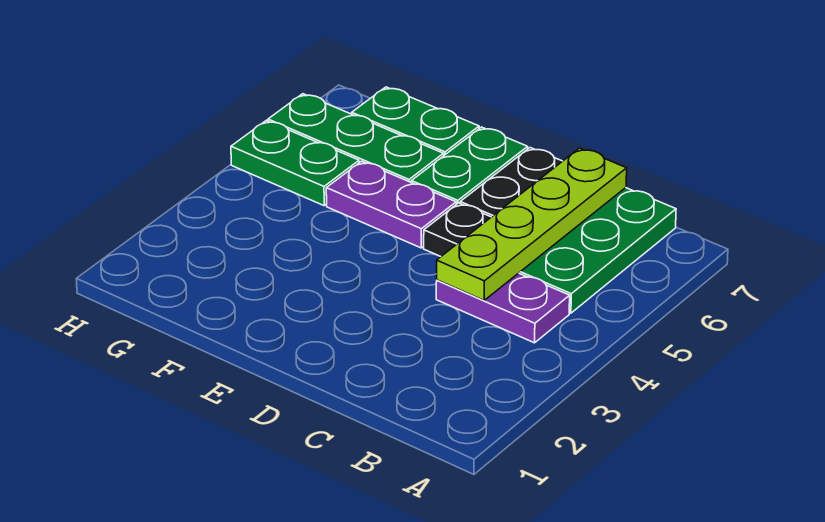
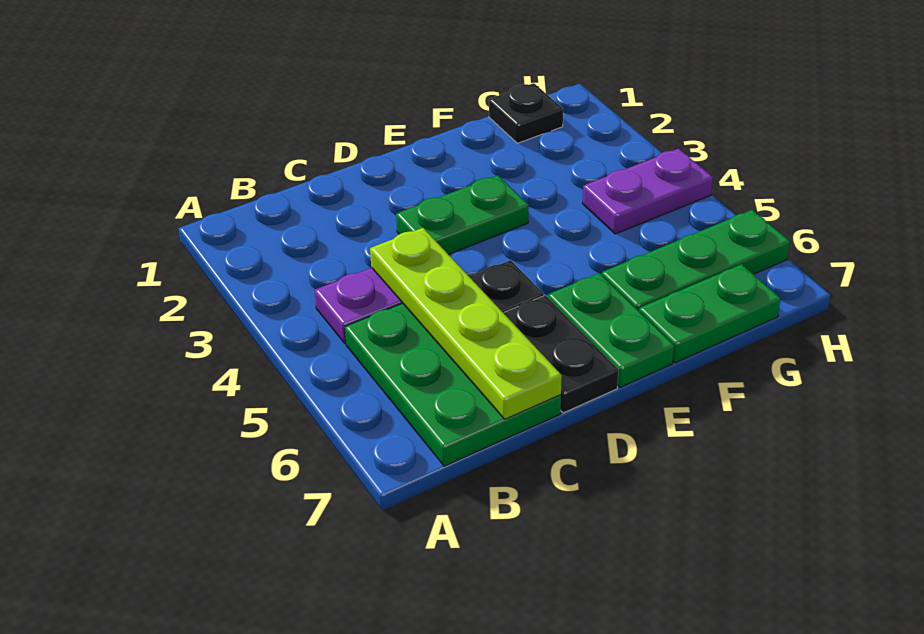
purple 1x2 plate [326,161,456,248] -> purple 1x2 plate moved to [583,149,713,234]
none -> black 1x1 plate [489,83,563,143]
green 1x2 plate [231,120,359,206] -> green 1x2 plate moved to [396,175,529,255]

